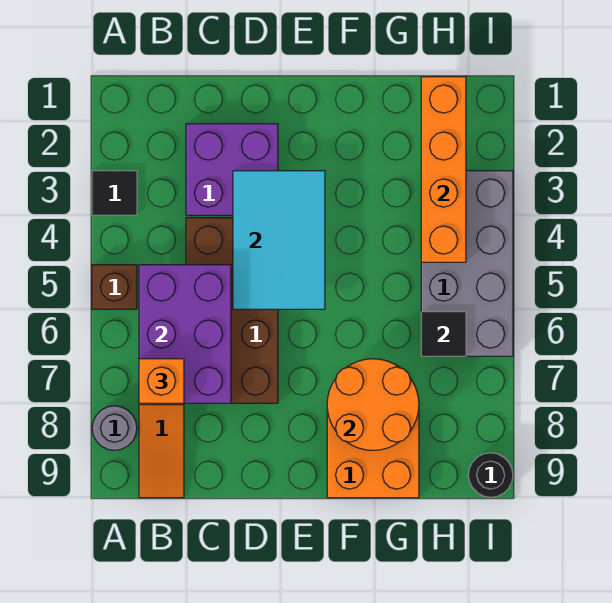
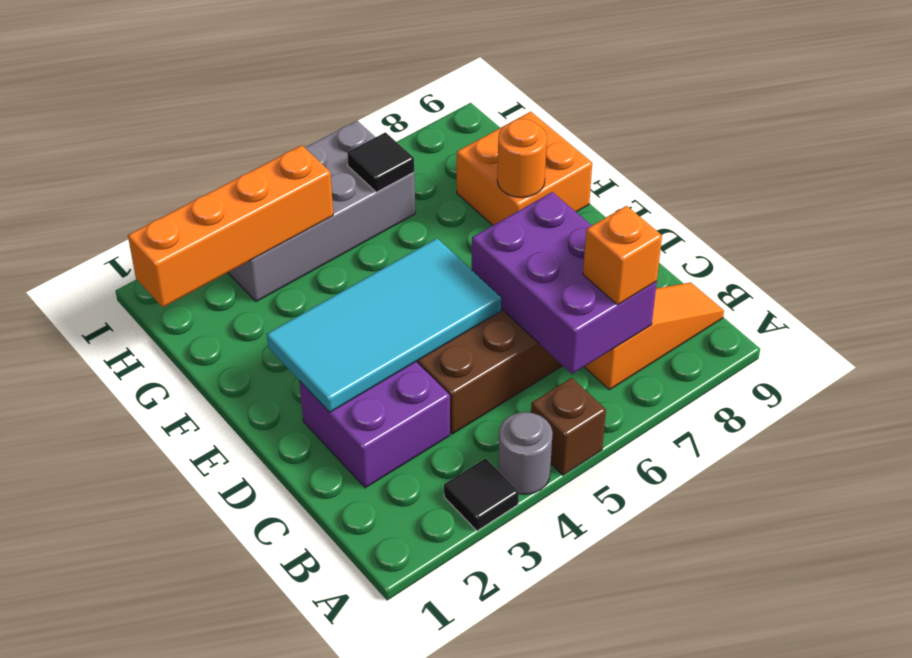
grey 1x1 round brick [92,406,137,450] -> grey 1x1 round brick moved to [498,412,553,494]
purple 2x3 brick [139,265,231,403] -> purple 2x3 brick turned to [472,192,657,374]
cyan 2x3 tile [233,171,325,309] -> cyan 2x4 tile [267,238,501,412]
orange 2x2 round brick [327,359,419,450] -> orange 1x1 round brick [497,119,547,198]
black 1x1 round brick [468,453,513,497] -> none

